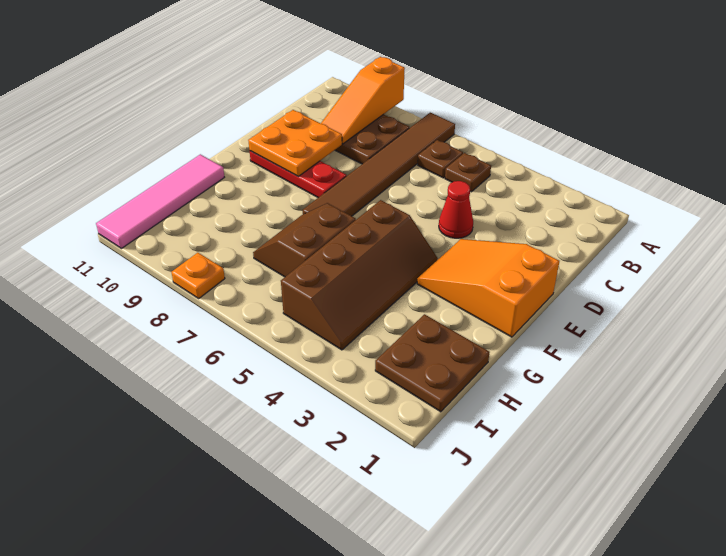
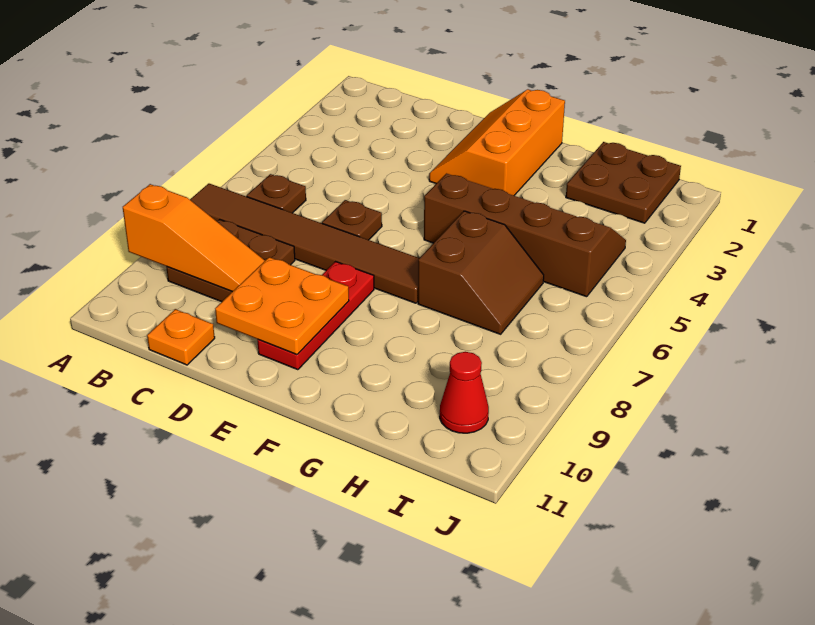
brown 1x1 plate [445,153,491,192] -> brown 1x1 plate moved to [322,200,382,240]
red 1x1 cone [439,181,473,238] -> red 1x1 cone moved to [440,352,489,433]
orange 2x3 slope [417,239,559,337] -> orange 2x3 slope turned to [429,89,565,196]
brown 2x2 slope [253,203,356,277] -> brown 2x2 slope turned to [418,211,544,334]
pink 1x4 tile [96,154,224,248] -> none
orange 1x1 plate [171,253,225,298] -> orange 1x1 plate moved to [147,309,215,365]

